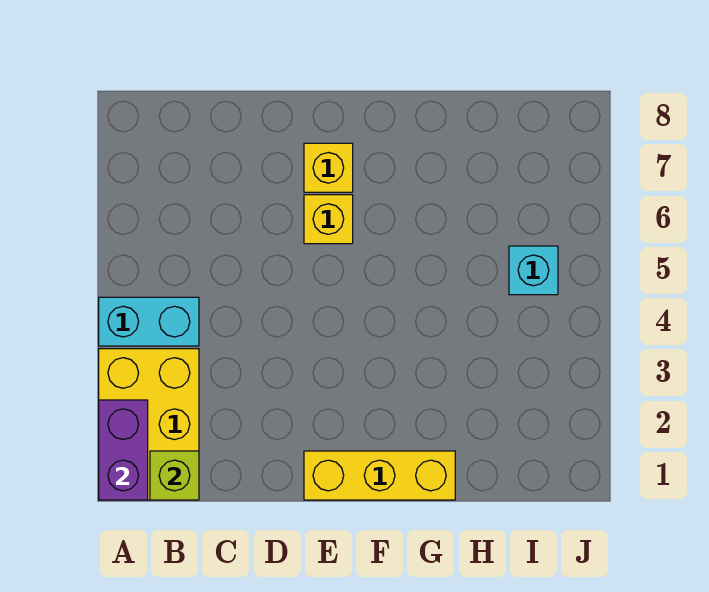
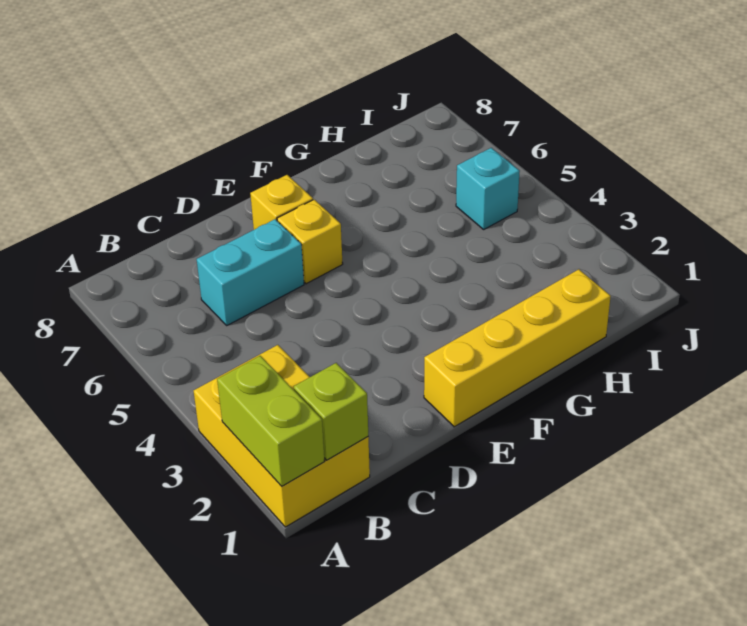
purple 1x2 brick [99,400,148,500] -> lime 1x2 brick [217,356,325,486]
cyan 1x2 brick [99,297,199,346] -> cyan 1x2 brick moved to [197,219,304,325]
yellow 1x3 brick [304,451,455,500] -> yellow 1x4 brick [424,269,611,427]

